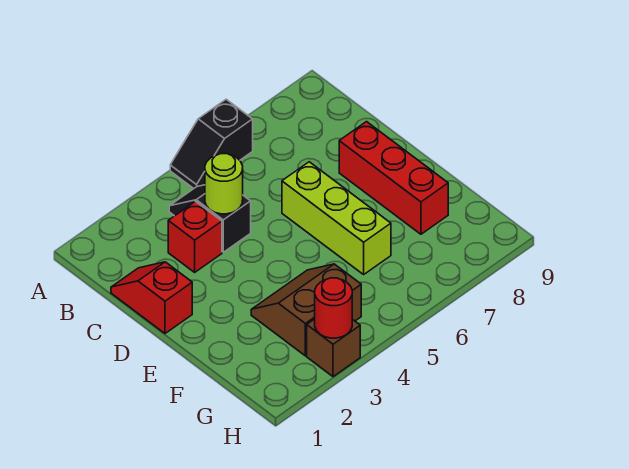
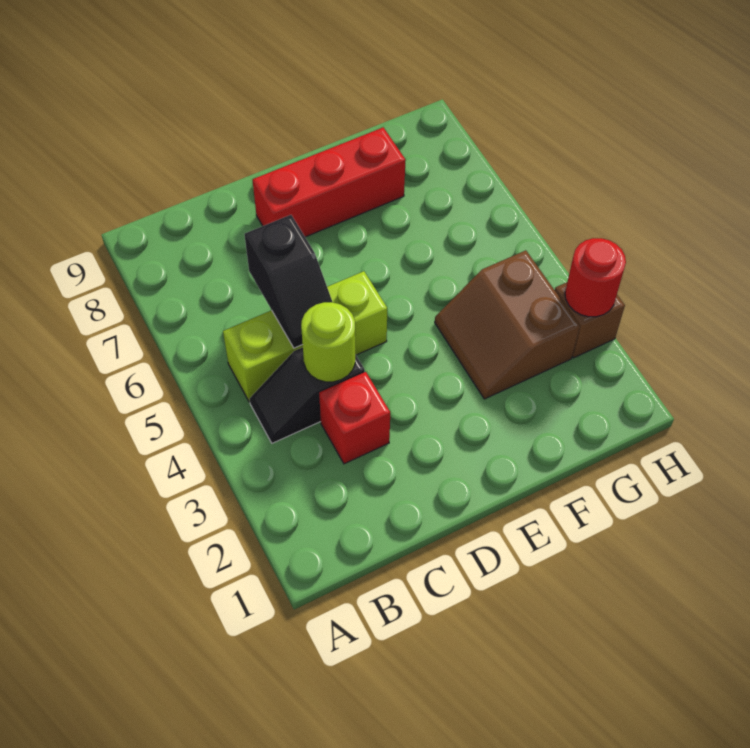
black 1x2 slope [170,99,253,188] -> black 1x2 slope moved to [244,215,332,348]
red 1x2 slope [111,262,192,333] -> none
lime 1x3 brick [282,162,391,274] -> lime 1x3 brick moved to [223,271,387,402]

